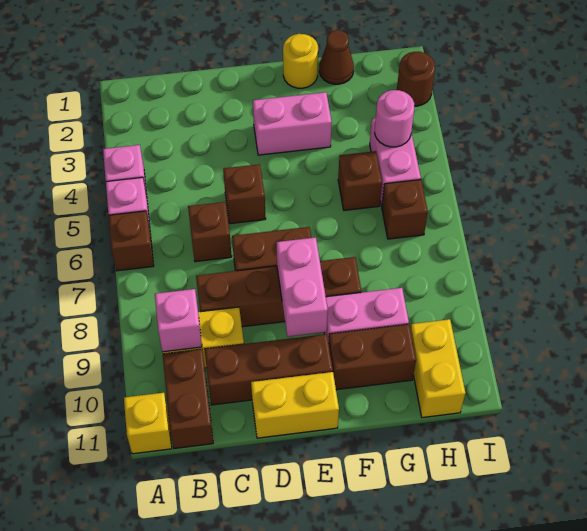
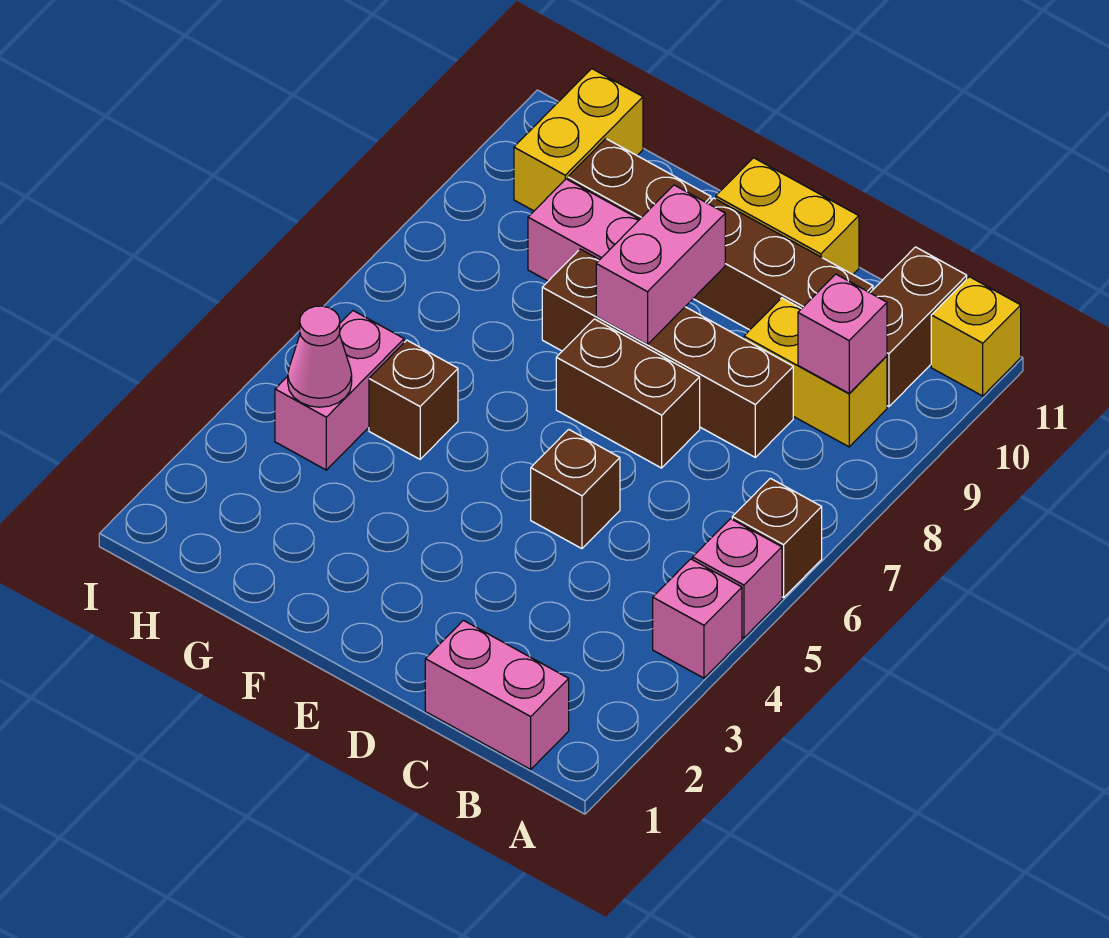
brown 1x1 brick [188,202,232,262] -> none
pink 1x2 brick [253,92,332,155] -> pink 1x2 brick moved to [425,620,569,769]
yellow 1x1 round brick [283,34,318,88] -> none
brown 1x1 cone [319,30,354,84] -> none
pink 1x1 round brick [375,90,414,147] -> pink 1x1 cone [288,306,352,407]
brown 1x1 brick [382,180,428,239] -> none
brown 1x1 round brick [397,52,435,106] -> none

